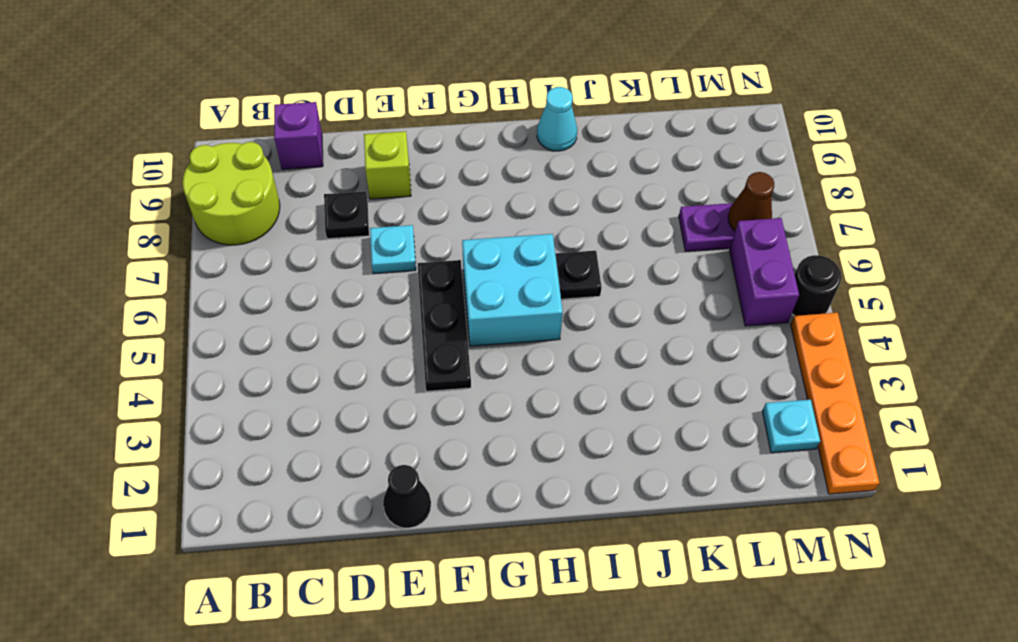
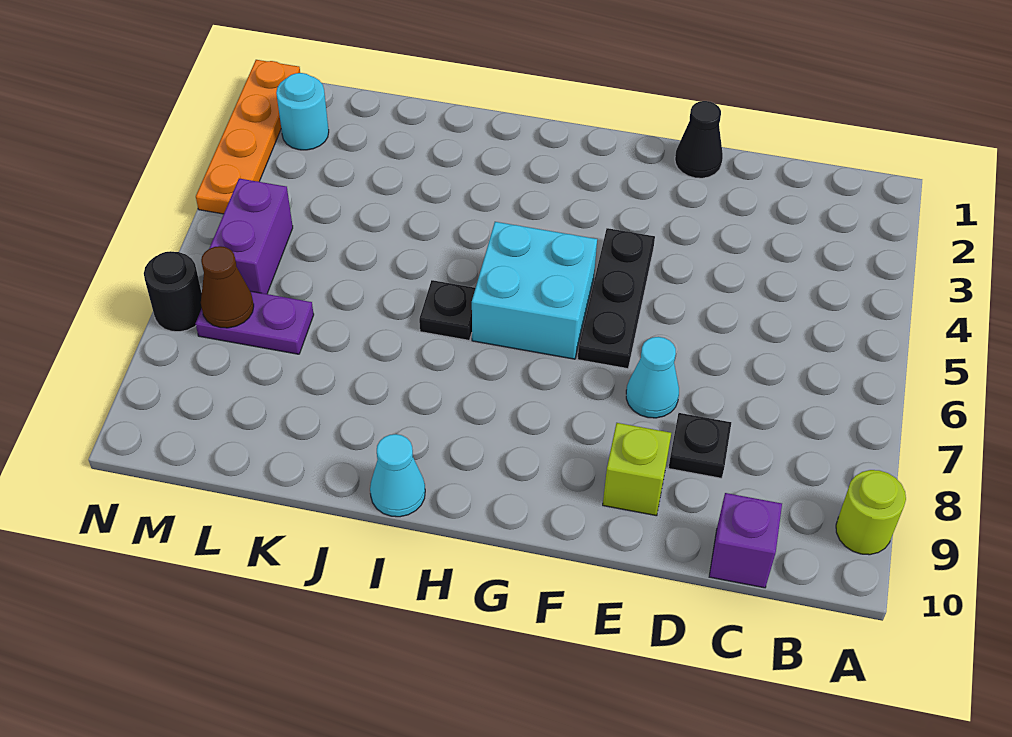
lime 2x2 round brick [183,142,280,245] -> lime 1x1 round brick [836,470,906,555]
cyan 1x1 plate [370,225,416,274] -> cyan 1x1 cone [626,337,679,418]
cyan 1x1 plate [762,400,820,453] -> cyan 1x1 round brick [276,73,329,150]
black 1x1 round brick [792,255,842,316] -> black 1x1 round brick moved to [144,251,202,332]

